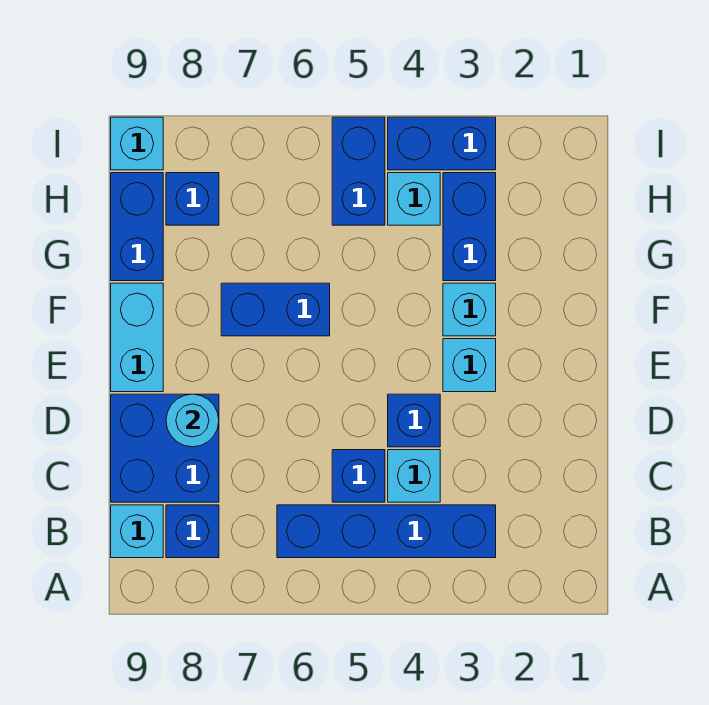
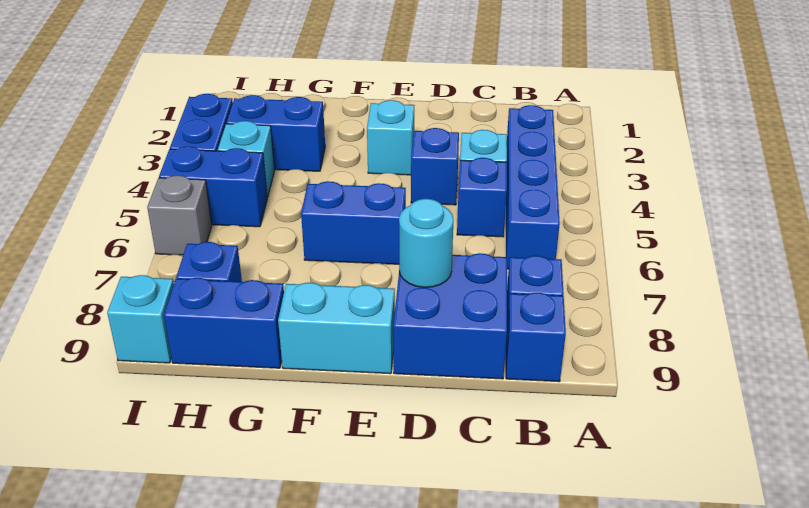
cyan 1x1 brick [111,505,163,558] -> blue 1x1 brick [506,293,566,382]
cyan 1x1 brick [443,283,496,336] -> none
blue 1x2 brick [221,283,330,336] -> blue 1x2 brick turned to [301,181,406,264]
none -> grey 1x1 brick [147,176,212,255]

